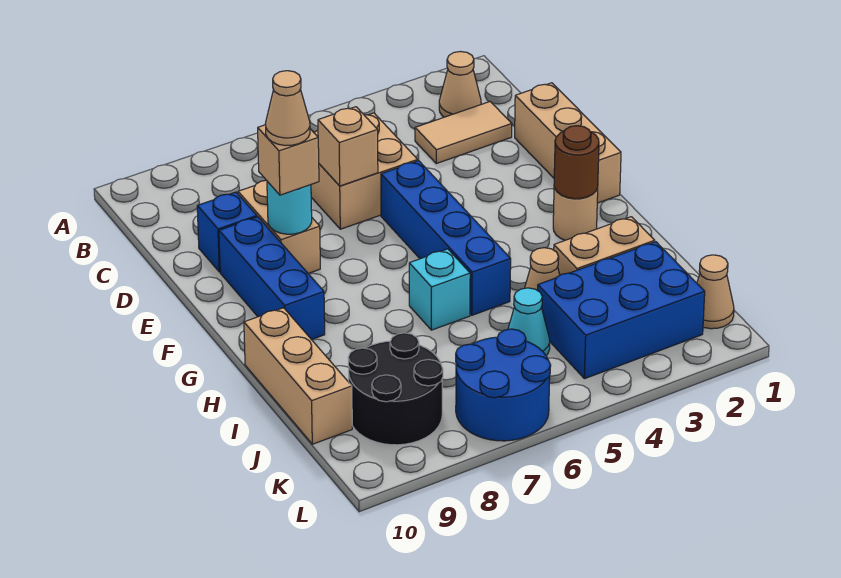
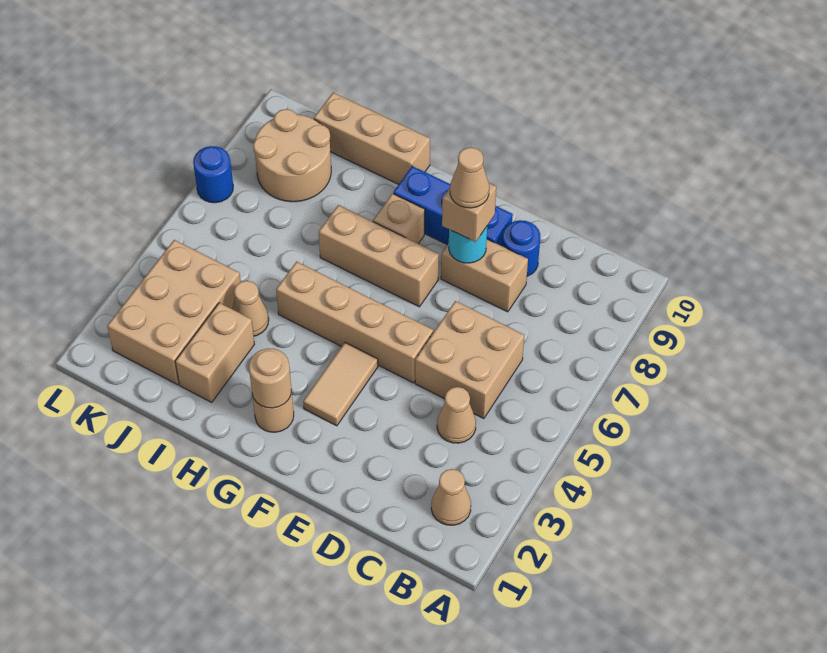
tan 1x2 tile [415,102,512,164] -> tan 1x2 tile moved to [303,343,378,426]
tan 1x3 brick [515,83,621,203] -> tan 1x3 brick moved to [319,205,439,307]
tan 1x1 brick [318,107,378,186] -> tan 1x1 brick moved to [373,194,425,244]
blue 1x1 brick [197,192,257,272] -> blue 1x1 round brick [502,220,540,276]
blue 1x4 brick [381,161,511,315] -> tan 1x4 brick [276,262,433,383]
brown 1x1 round brick [554,126,599,199] -> tan 1x1 round brick [249,348,292,408]
cyan 1x1 brick [409,249,470,330] -> none
blue 2x3 brick [538,242,705,379] -> tan 2x3 brick [107,240,241,385]
cyan 1x1 cone [508,288,550,355] -> none
black 2x2 round brick [348,333,443,445] -> tan 2x2 round brick [253,109,331,202]
tan 1x1 cone [697,255,734,329] -> tan 1x1 cone moved to [437,387,476,443]
blue 2x2 round brick [456,329,551,441] -> blue 1x1 round brick [193,146,233,203]

